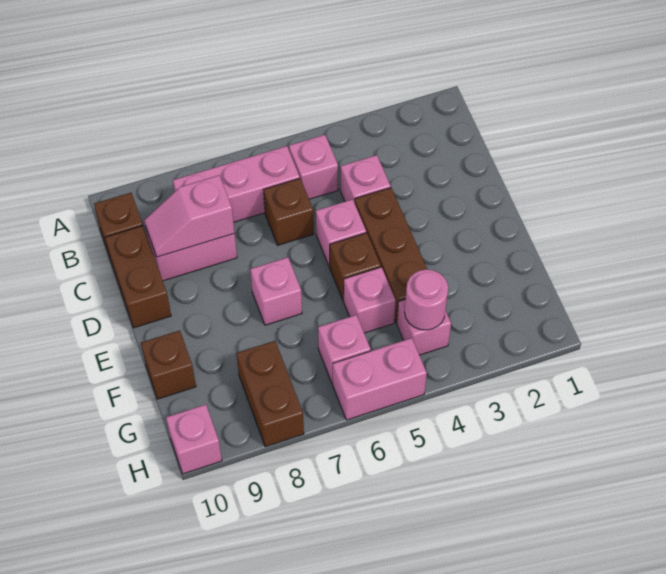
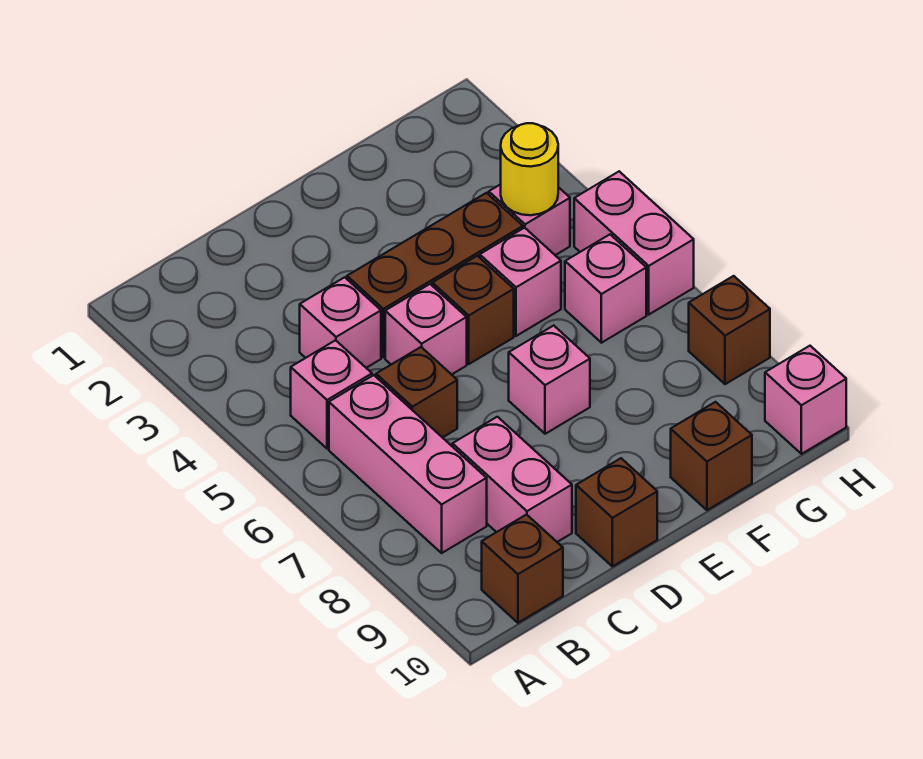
pink 1x2 slope [144,175,234,257] -> none
brown 1x2 brick [105,226,171,328] -> brown 1x1 brick [576,458,657,567]
pink 1x1 round brick [404,269,448,330] -> yellow 1x1 round brick [501,123,558,215]
brown 1x2 brick [236,341,304,447] -> brown 1x1 brick [689,276,770,384]

